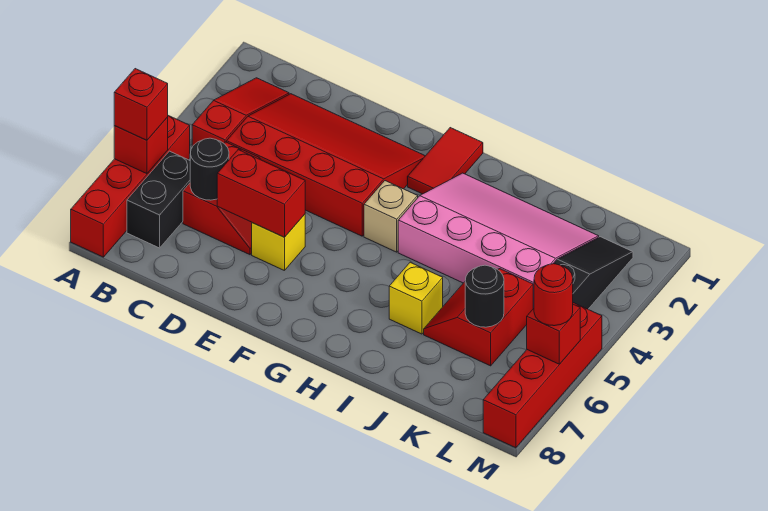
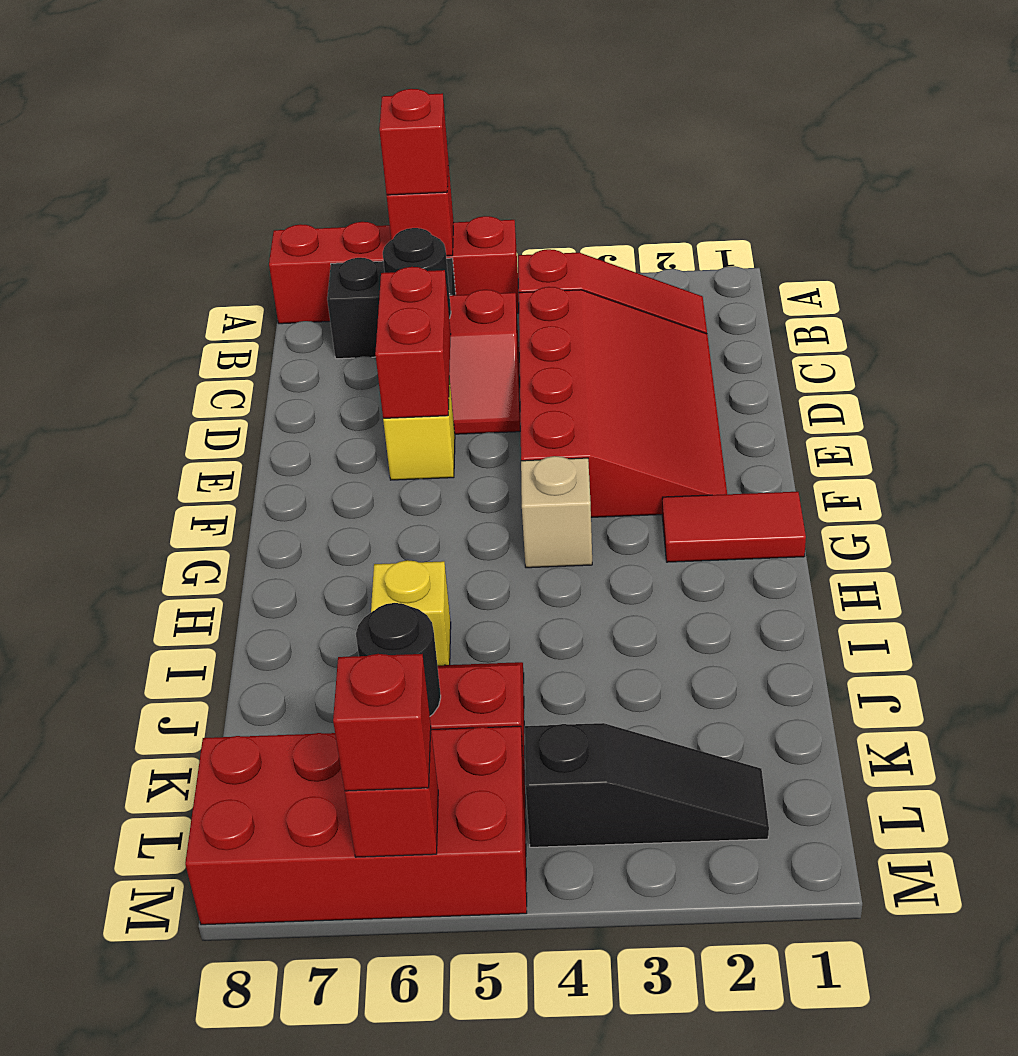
pink 3x4 slope [398,173,599,308] -> none
red 1x4 brick [483,303,602,448] -> red 2x4 brick [185,726,527,925]
red 1x1 round brick [534,264,573,326] -> red 1x1 brick [333,654,431,791]

